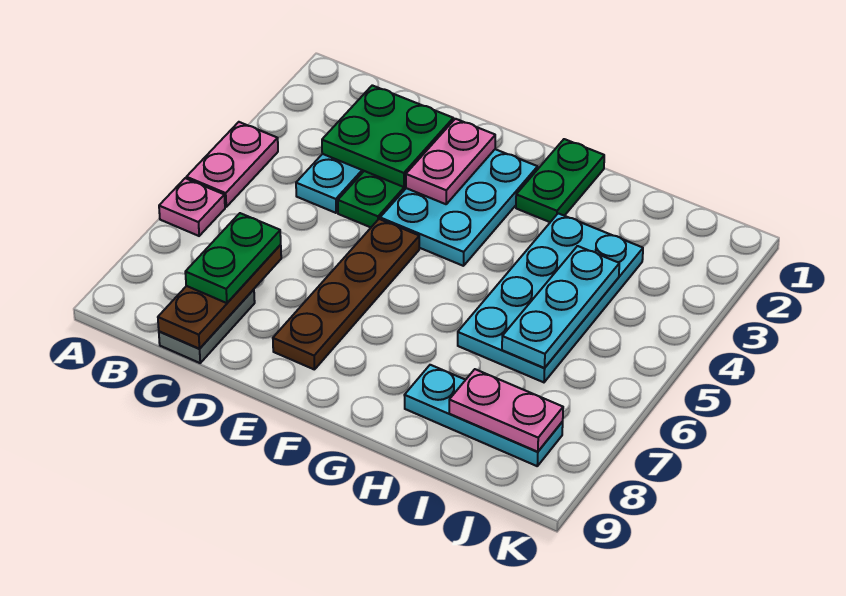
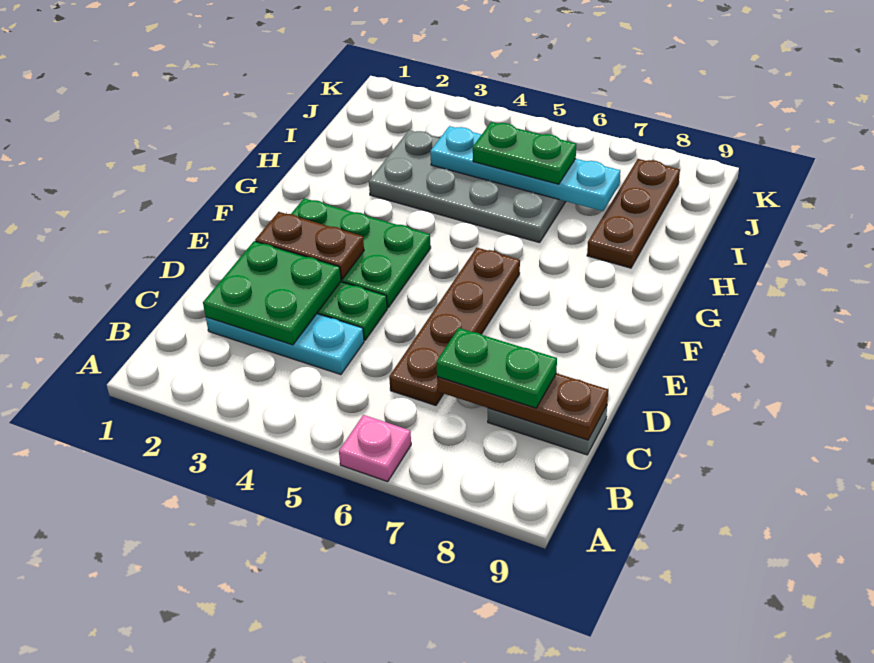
pink 1x2 plate [186,122,278,207] -> none
cyan 2x3 plate [380,149,538,266] -> green 2x3 plate [291,198,431,308]
pink 1x2 plate [406,119,495,204] -> brown 1x2 plate [255,212,364,280]
brown 1x4 plate [273,219,419,370] -> brown 1x4 plate turned to [389,248,520,405]
green 1x2 plate [516,139,604,222] -> green 1x2 plate moved to [473,122,576,184]
cyan 2x4 plate [458,213,643,382] -> grey 2x4 plate [369,130,566,243]
cyan 1x3 plate [404,365,563,466] -> brown 1x3 plate [587,159,680,268]
cyan 1x3 plate [502,246,619,368] -> cyan 1x4 plate [430,126,620,211]
pink 1x2 plate [449,369,563,452] -> none

